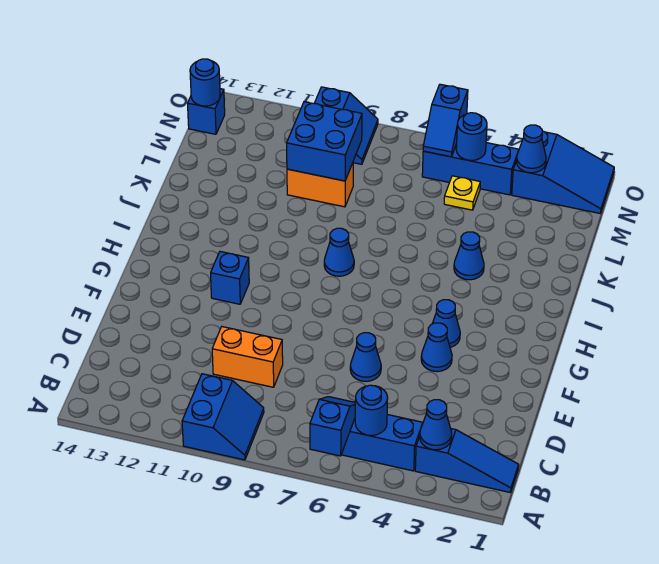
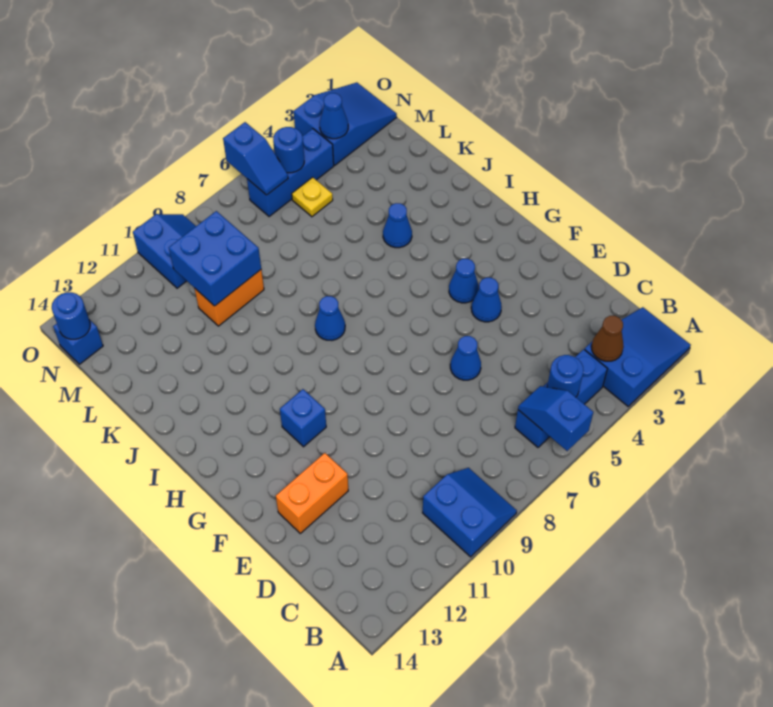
blue 1x3 slope [415,429,519,493] -> blue 2x3 slope [585,307,691,406]
blue 1x1 cone [420,400,452,450] -> brown 1x1 cone [591,316,624,361]
orange 1x2 brick [212,327,283,387] -> orange 1x2 brick moved to [276,453,348,533]

